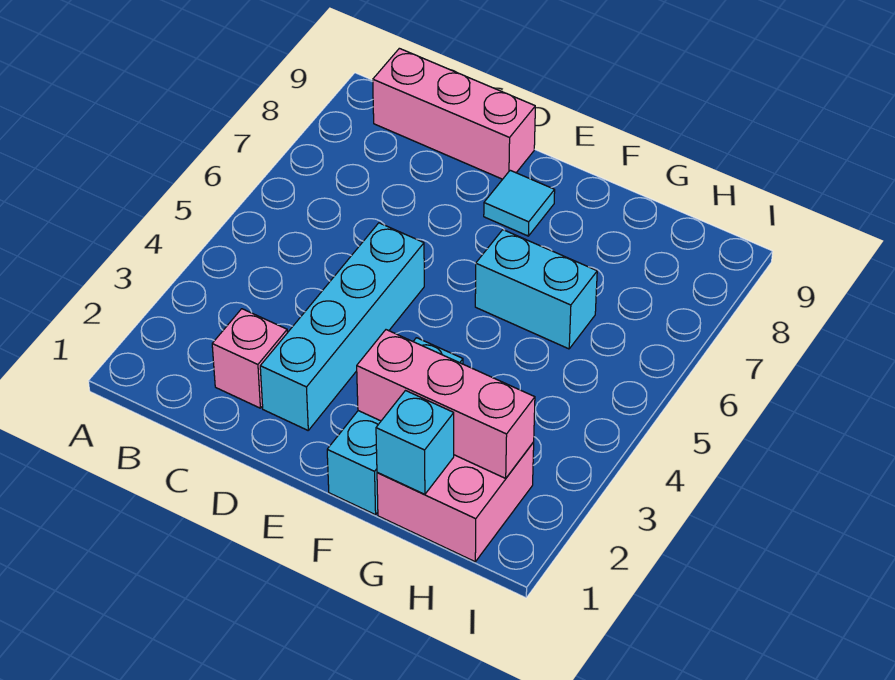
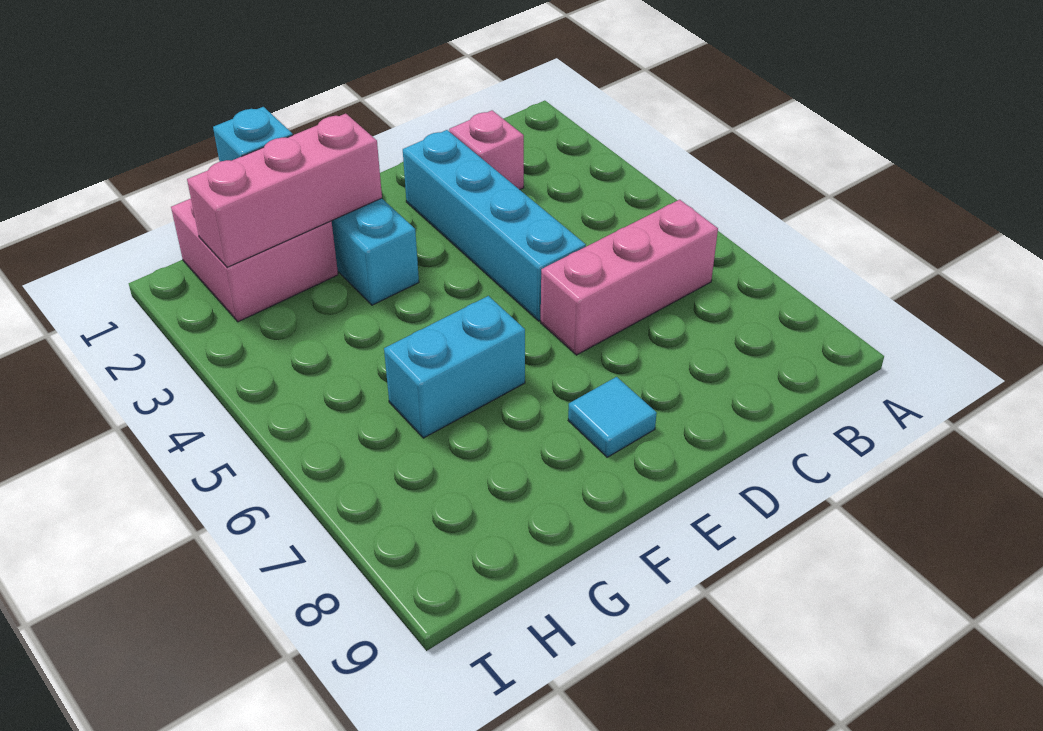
pink 1x3 brick [373,48,535,179] -> pink 1x3 brick moved to [541,200,718,355]

